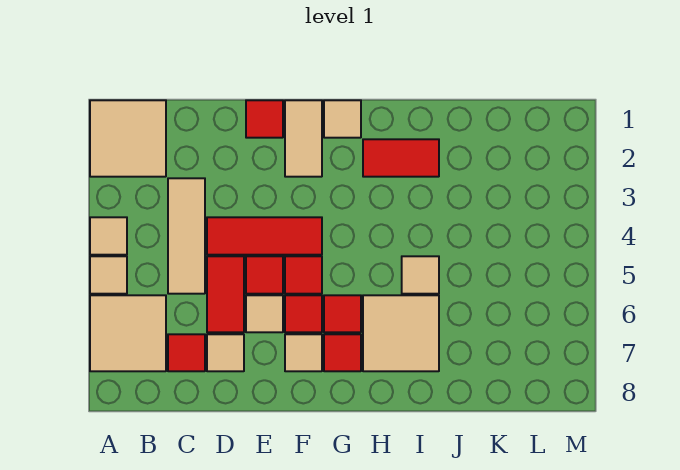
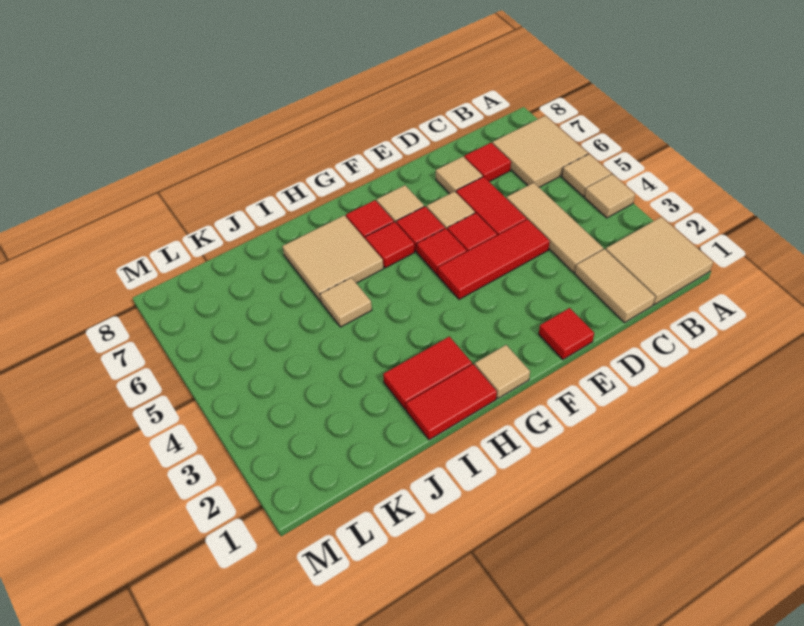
tan 1x2 tile [285,100,322,177] -> tan 1x2 tile moved to [575,249,655,323]
none -> red 1x2 tile [406,364,497,440]

